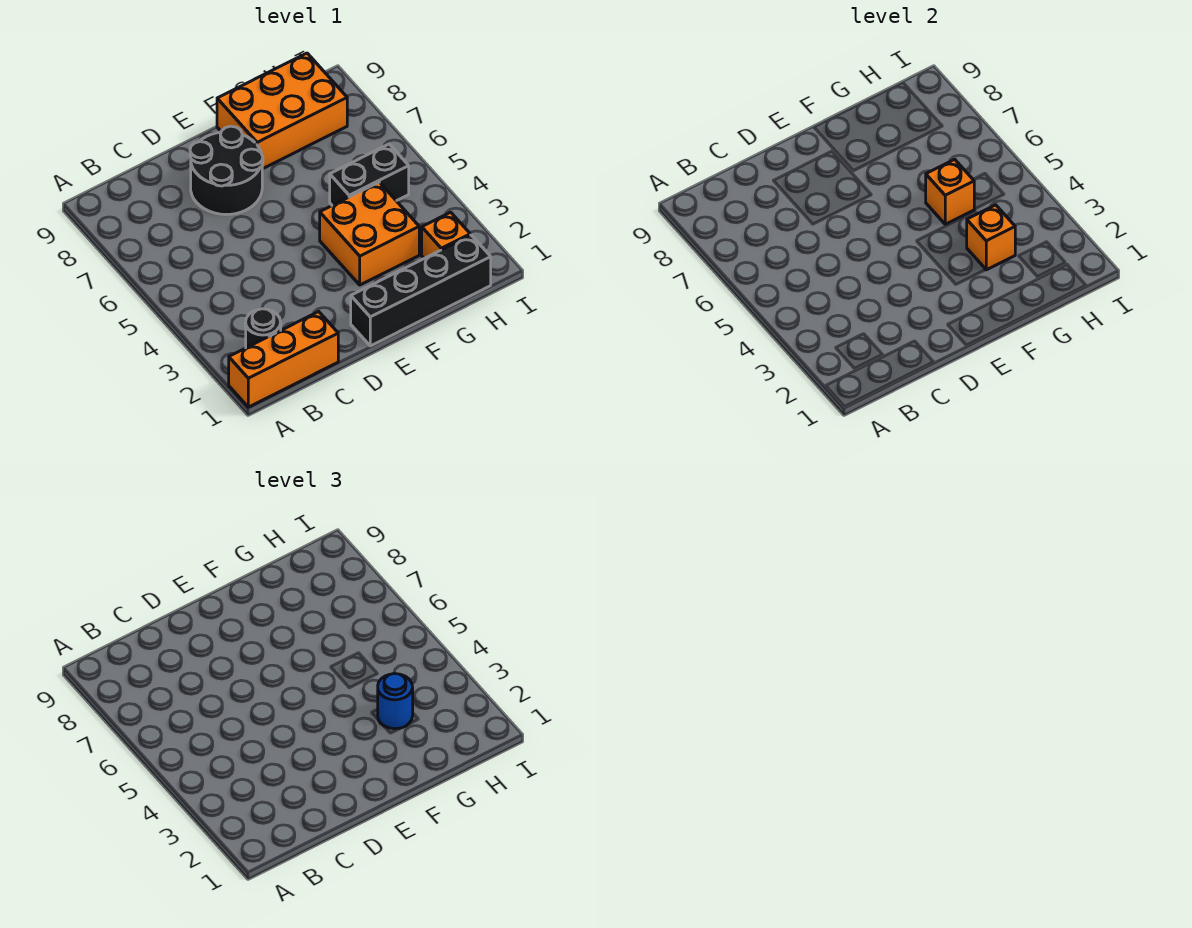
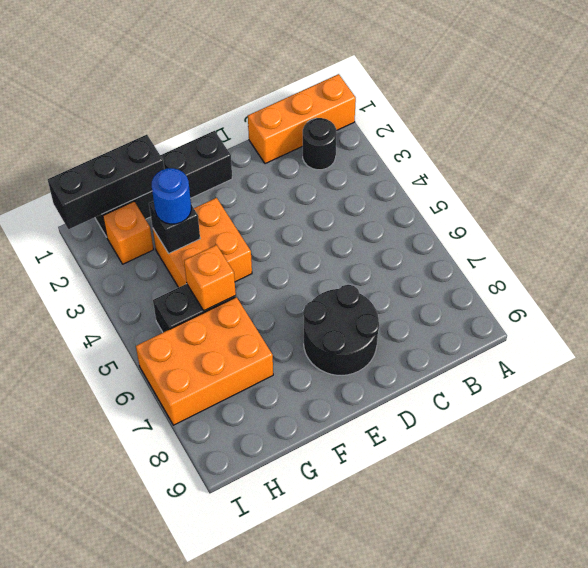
orange 2x3 brick [217,53,347,169] -> orange 2x3 brick moved to [136,297,273,425]
none -> black 1x3 brick [48,135,164,229]
orange 1x1 brick [967,205,1015,270] -> black 1x1 brick [149,201,200,253]

